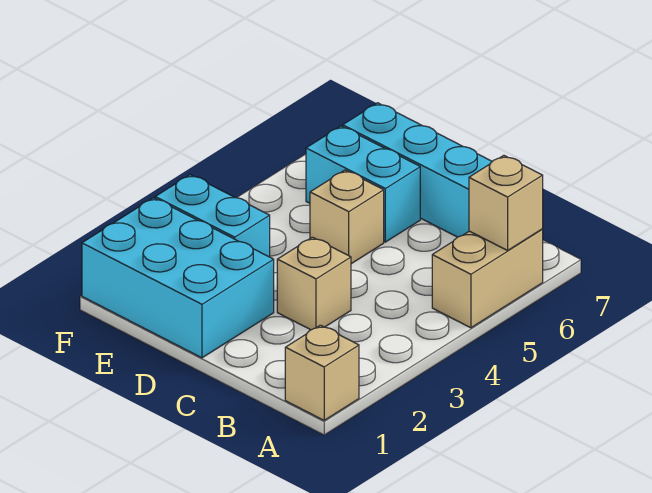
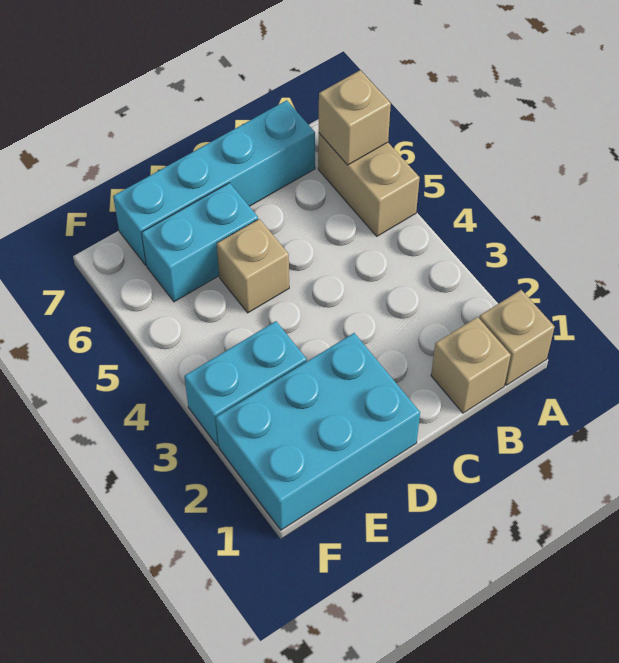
tan 1x1 brick [277,237,351,330] -> tan 1x1 brick moved to [431,317,511,413]

